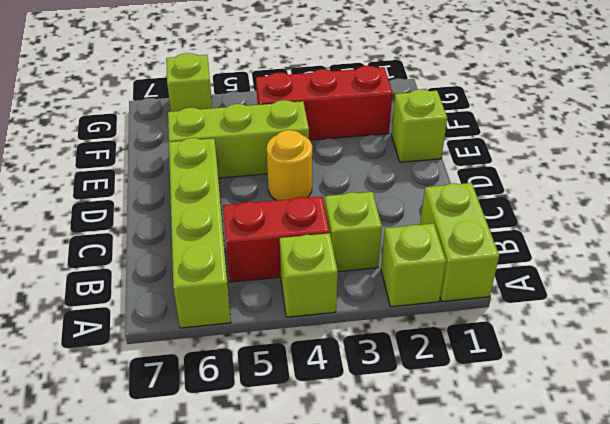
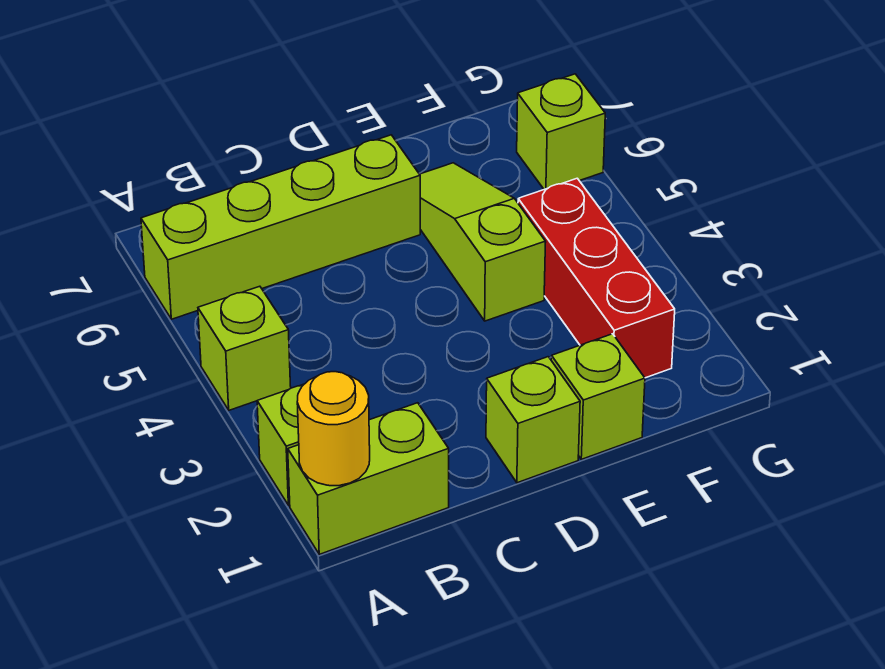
lime 1x1 brick [325,192,382,272] -> lime 1x1 brick moved to [486,357,580,483]
red 1x2 brick [223,196,330,282] -> none
yellow 1x1 round brick [267,130,312,200] -> yellow 1x1 round brick moved to [297,372,370,486]
lime 1x3 brick [168,100,309,178] -> lime 1x3 slope [420,163,546,321]

